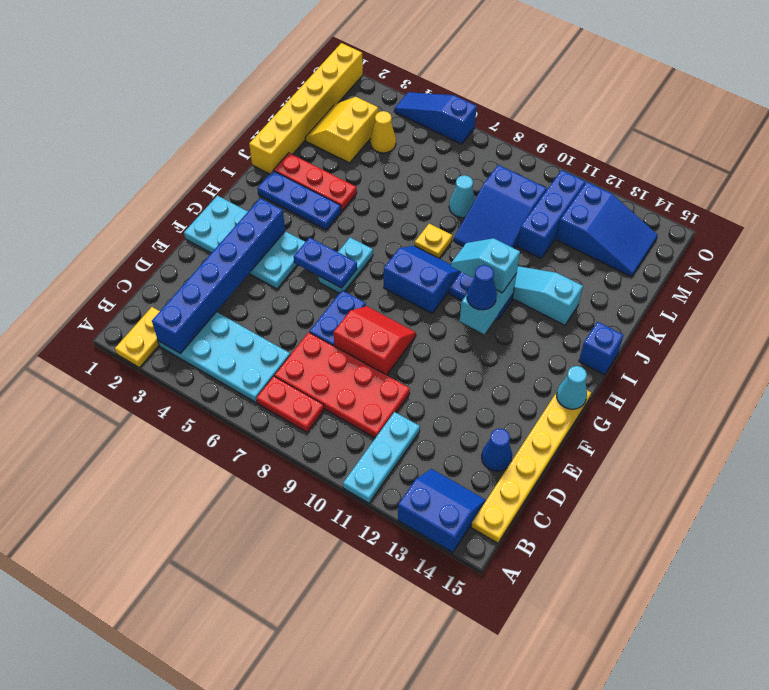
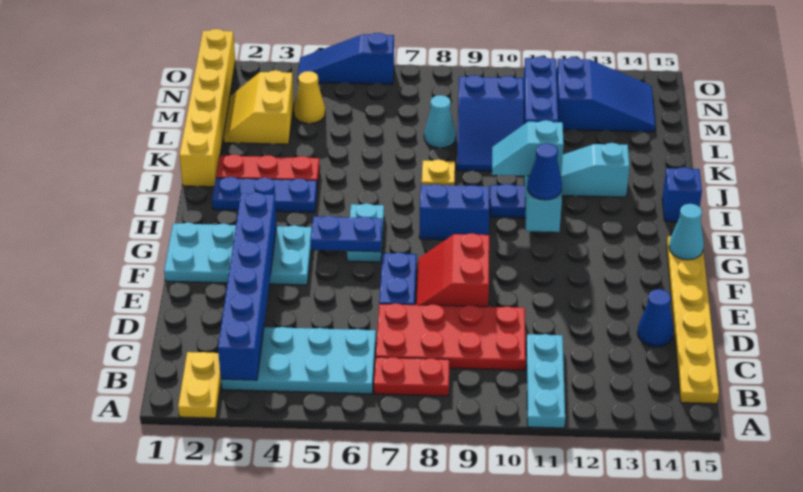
blue 2x2 slope [398,469,486,553] -> none
red 2x2 slope [334,306,416,375] -> red 2x2 slope turned to [416,233,489,307]

